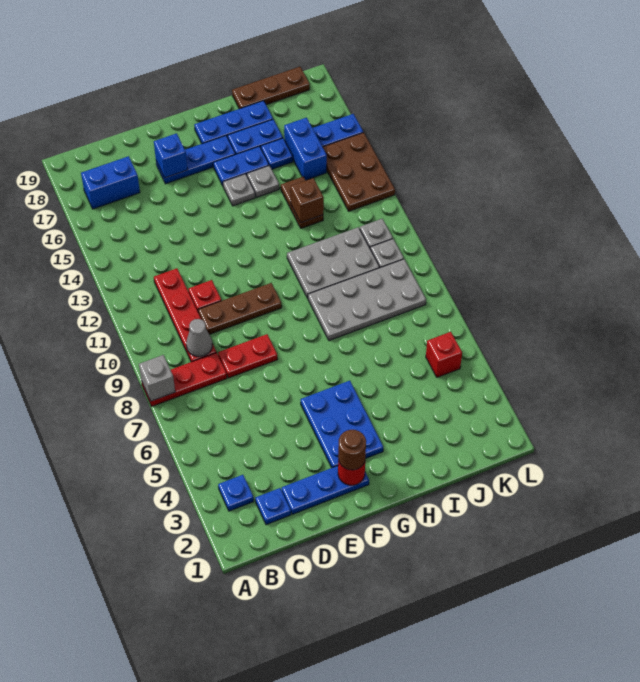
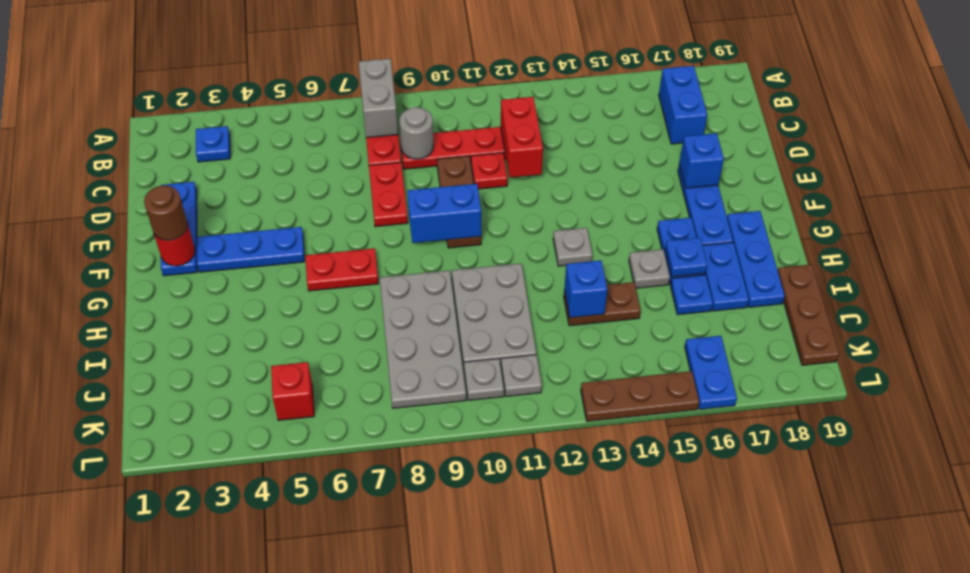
grey 1x1 brick [139,355,175,401] -> grey 1x2 brick [359,59,398,138]
blue 1x1 plate [255,488,291,525] -> blue 1x1 plate moved to [665,237,707,277]
grey 1x1 cone [186,319,212,357] -> grey 1x1 round brick [399,107,434,159]
none -> red 1x2 brick [501,97,543,178]
blue 2x3 plate [301,381,383,468] -> blue 1x3 plate [197,227,305,272]
none -> red 1x2 plate [305,248,379,291]
grey 1x1 plate [223,174,255,206] -> grey 1x1 plate moved to [553,228,592,266]
brown 1x1 brick [290,178,324,223] -> blue 1x1 brick [564,260,607,318]
blue 1x2 brick [284,118,327,180] -> blue 1x2 brick moved to [407,184,481,243]
brown 2x3 plate [323,132,395,211] -> brown 1x3 plate [581,371,699,421]

